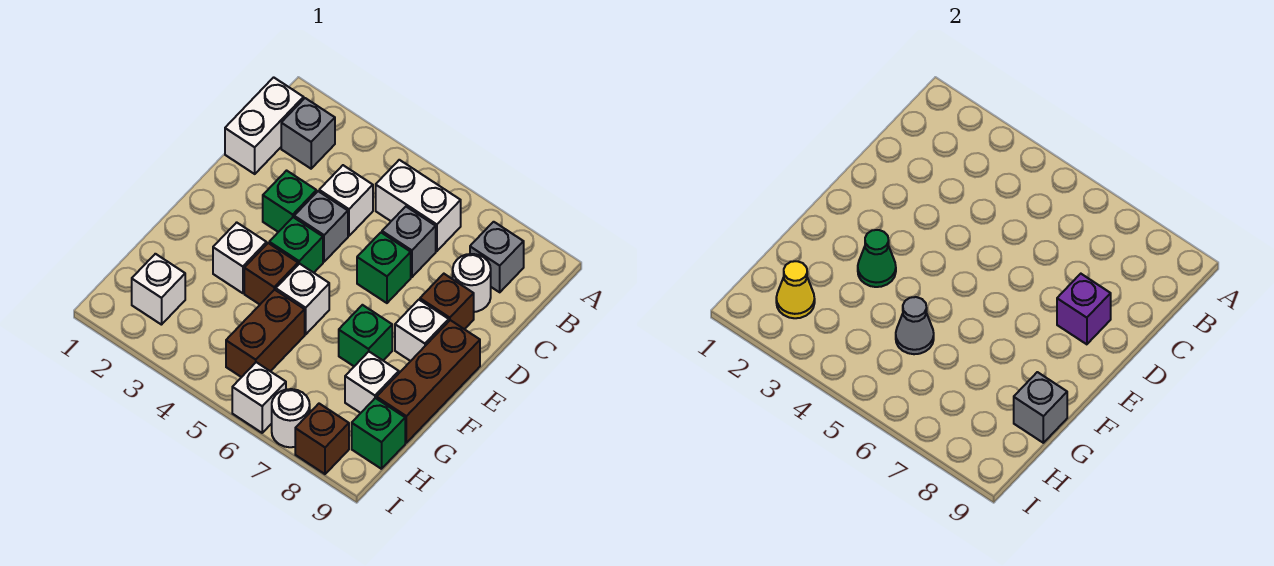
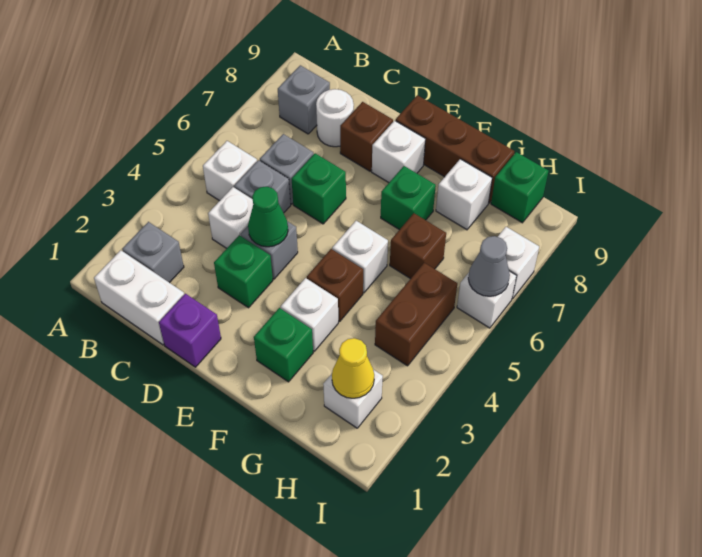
white 1x2 brick [376,160,461,251] -> white 1x1 brick [203,141,257,201]
purple 1x1 brick [1057,274,1111,344] -> purple 1x1 brick moved to [159,294,221,367]
green 1x1 brick [269,217,323,273] -> green 1x1 brick moved to [254,308,313,382]
green 1x1 cone [858,230,896,287] -> green 1x1 cone moved to [248,187,288,247]
brown 1x2 brick [226,290,305,377] -> brown 1x2 brick turned to [375,263,457,366]
grey 1x1 cone [896,297,934,354] -> grey 1x1 cone moved to [468,236,510,296]
grey 1x1 brick [1014,372,1067,443] -> grey 1x1 brick moved to [234,160,291,213]
white 1x1 round brick [272,389,310,447] -> white 1x1 brick [498,227,539,299]
brown 1x1 brick [295,404,349,474] -> brown 1x1 brick moved to [390,213,446,279]

